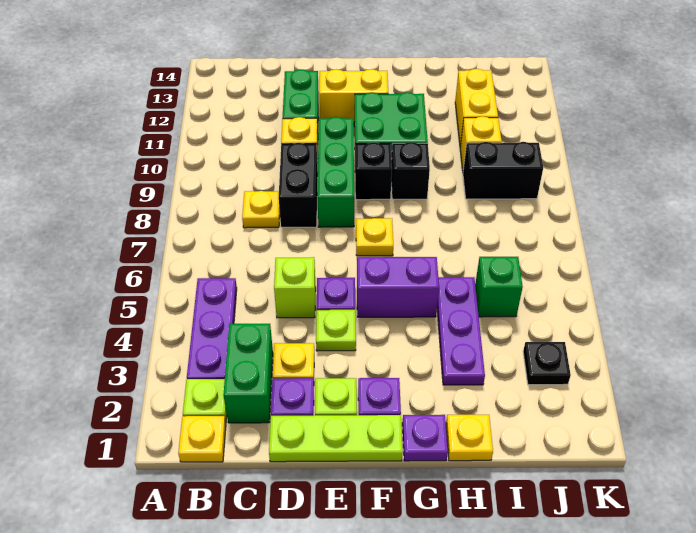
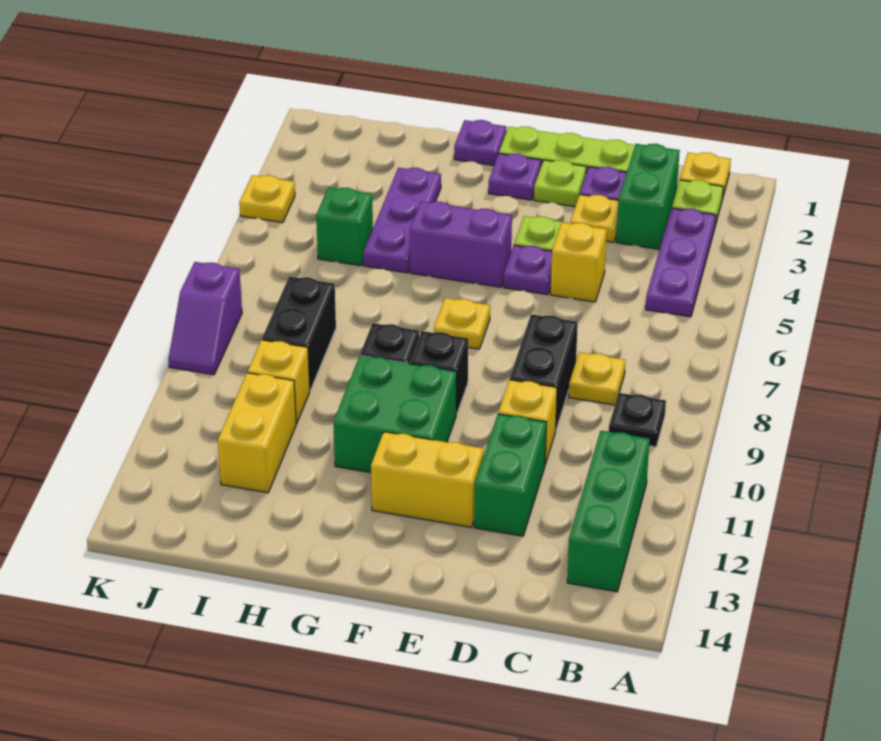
lime 1x1 brick [274,257,316,318] -> yellow 1x1 brick [551,223,607,302]
green 1x3 brick [317,117,354,227] -> green 1x3 brick moved to [567,431,650,592]
yellow 1x1 plate [446,415,493,461] -> yellow 1x1 plate moved to [239,175,295,223]
black 1x2 brick [463,142,543,199] -> black 1x2 brick turned to [262,277,336,390]
black 1x1 plate [523,342,571,385] -> black 1x1 plate moved to [609,393,666,447]
none -> purple 1x2 slope [168,262,242,375]

